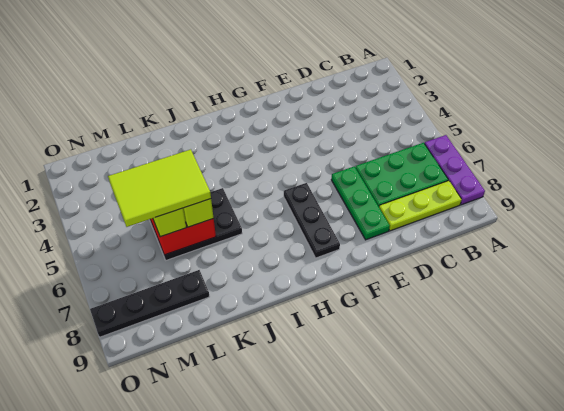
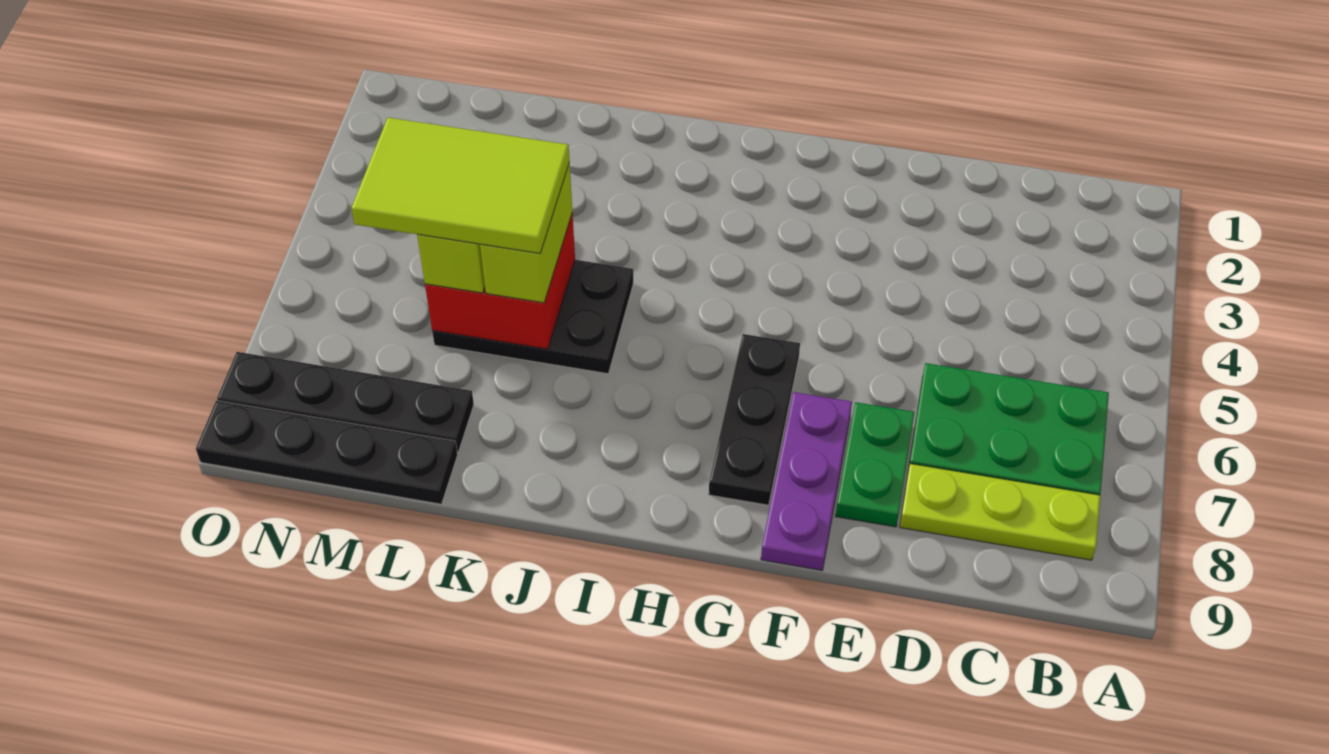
purple 1x3 plate [424,135,485,205] -> purple 1x3 plate moved to [761,392,852,570]
green 1x3 plate [331,166,390,240] -> green 1x2 plate [836,402,915,527]
none -> black 1x4 plate [196,401,458,504]

